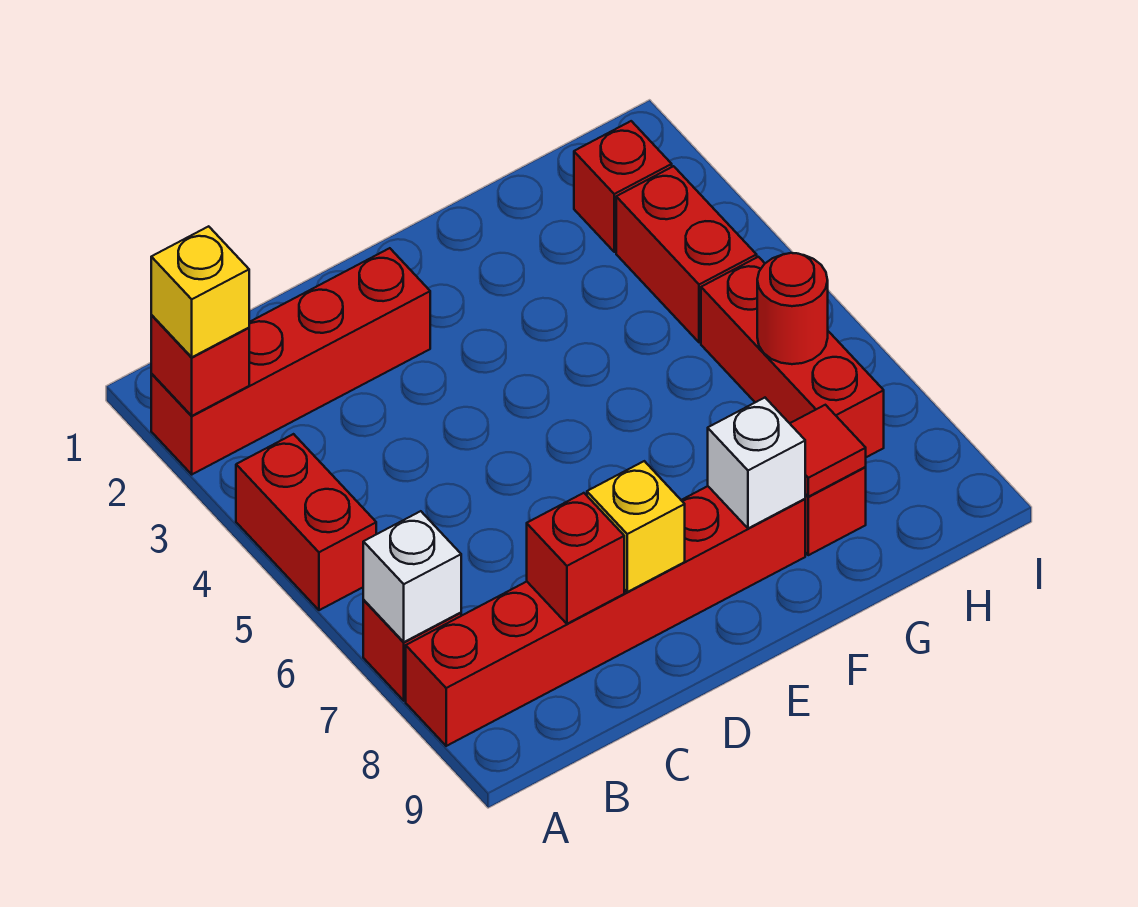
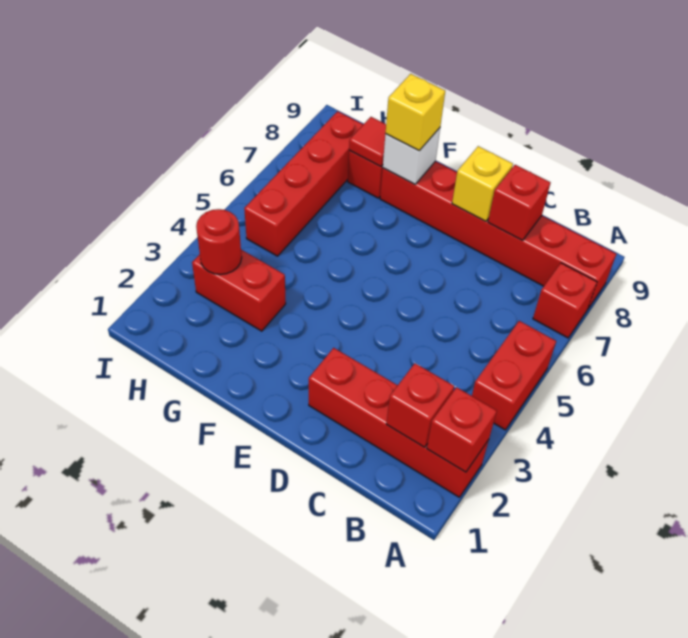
yellow 1x1 brick [151,226,249,357] -> yellow 1x1 brick moved to [385,74,445,151]
white 1x1 brick [363,511,461,642] -> none
red 1x1 brick [574,121,672,252] -> red 1x1 brick moved to [386,363,454,447]
red 1x2 brick [616,166,757,342] -> red 1x2 brick turned to [192,250,286,331]
red 1x3 brick [701,257,884,457] -> red 1x4 brick [244,111,363,256]
red 1x1 round brick [757,253,828,364] -> red 1x1 round brick moved to [196,209,242,275]

